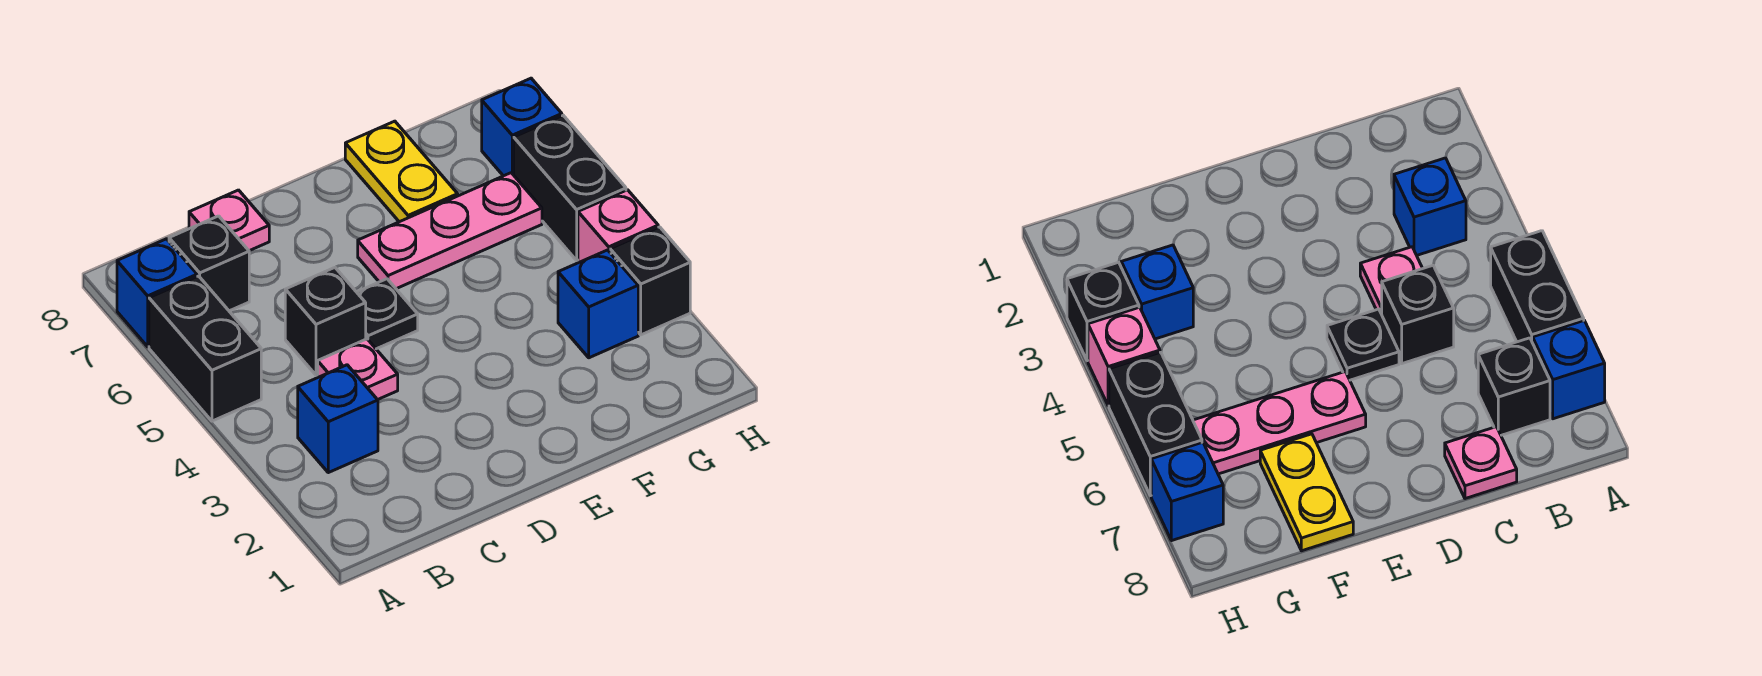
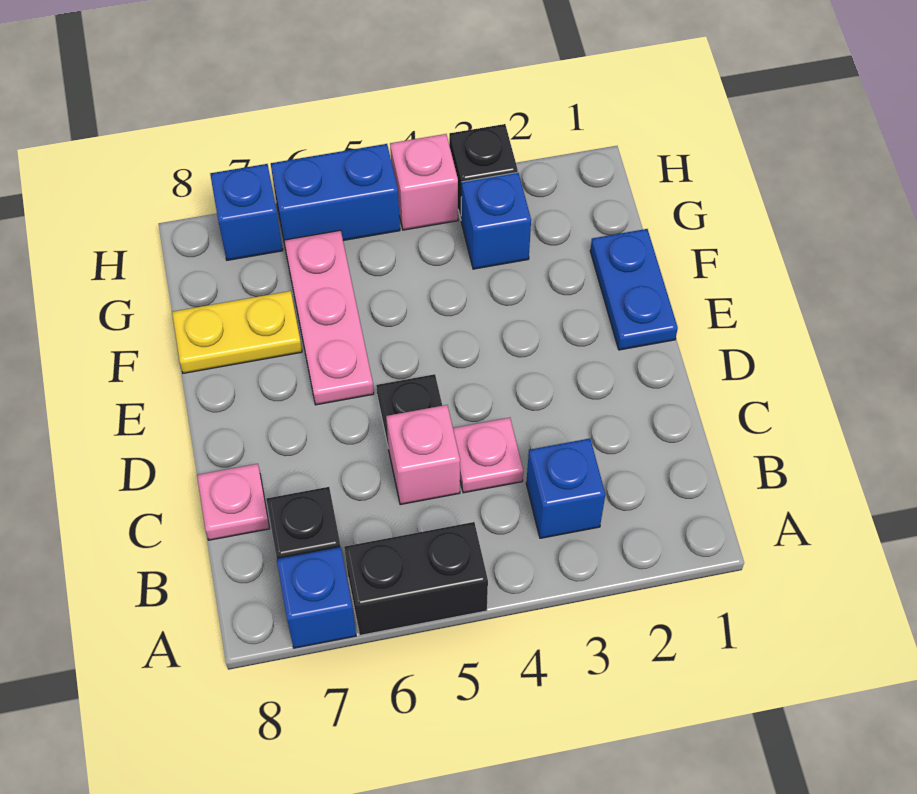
black 1x1 brick [285,268,366,375] -> pink 1x1 brick [386,405,460,505]
none -> blue 1x2 plate [590,229,678,350]
black 1x2 brick [514,115,626,260] -> blue 1x2 brick [271,144,400,244]

